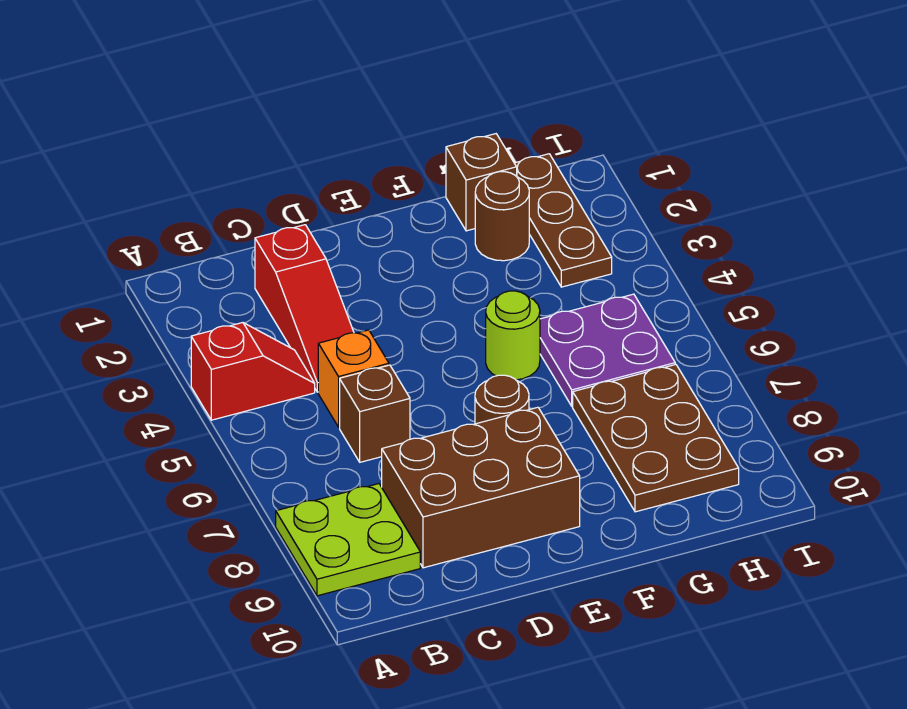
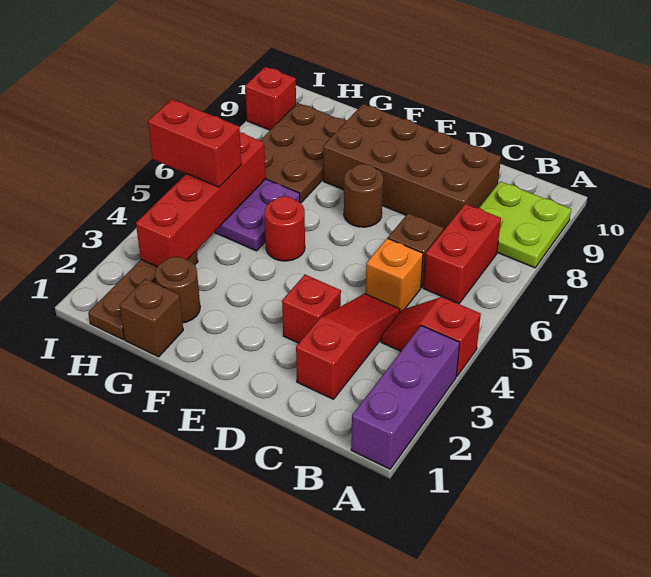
none -> purple 1x3 brick [351,326,460,469]
none -> red 1x2 brick [423,204,501,304]
brown 2x3 brick [382,407,580,568] -> brown 2x4 brick [323,104,501,231]
none -> red 1x1 brick [282,275,341,343]
lime 1x1 round brick [486,291,540,380] -> red 1x1 round brick [264,196,305,261]
none -> red 1x4 brick [136,132,266,267]
none -> red 1x2 brick [148,99,241,187]
none -> red 1x1 brick [245,67,296,130]

